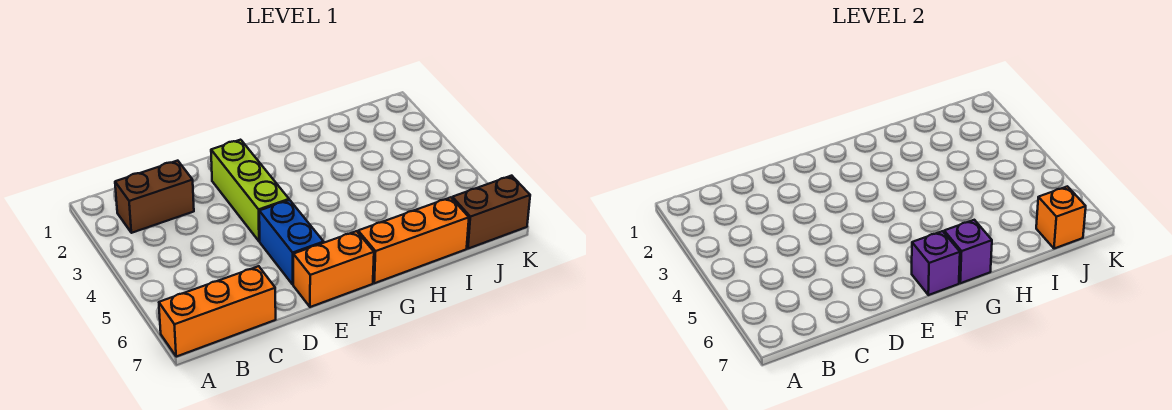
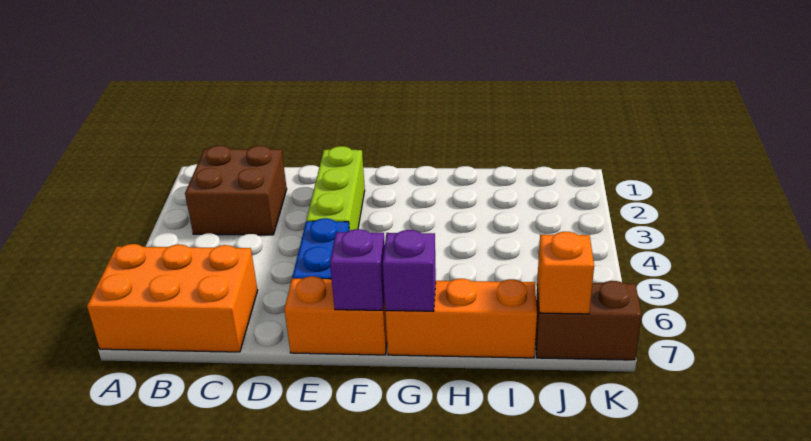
orange 1x3 brick [159,266,276,357] -> orange 2x3 brick [87,244,258,352]
brown 1x2 brick [115,161,194,233] -> brown 2x2 brick [185,146,287,235]

